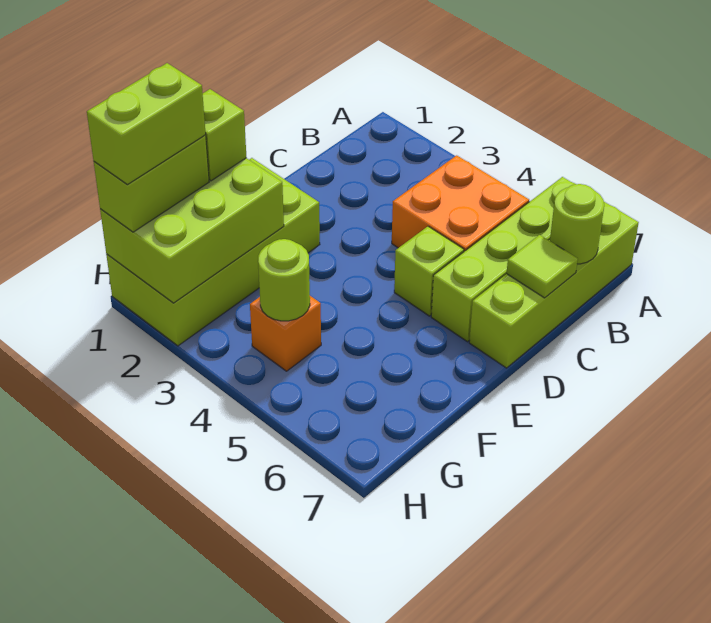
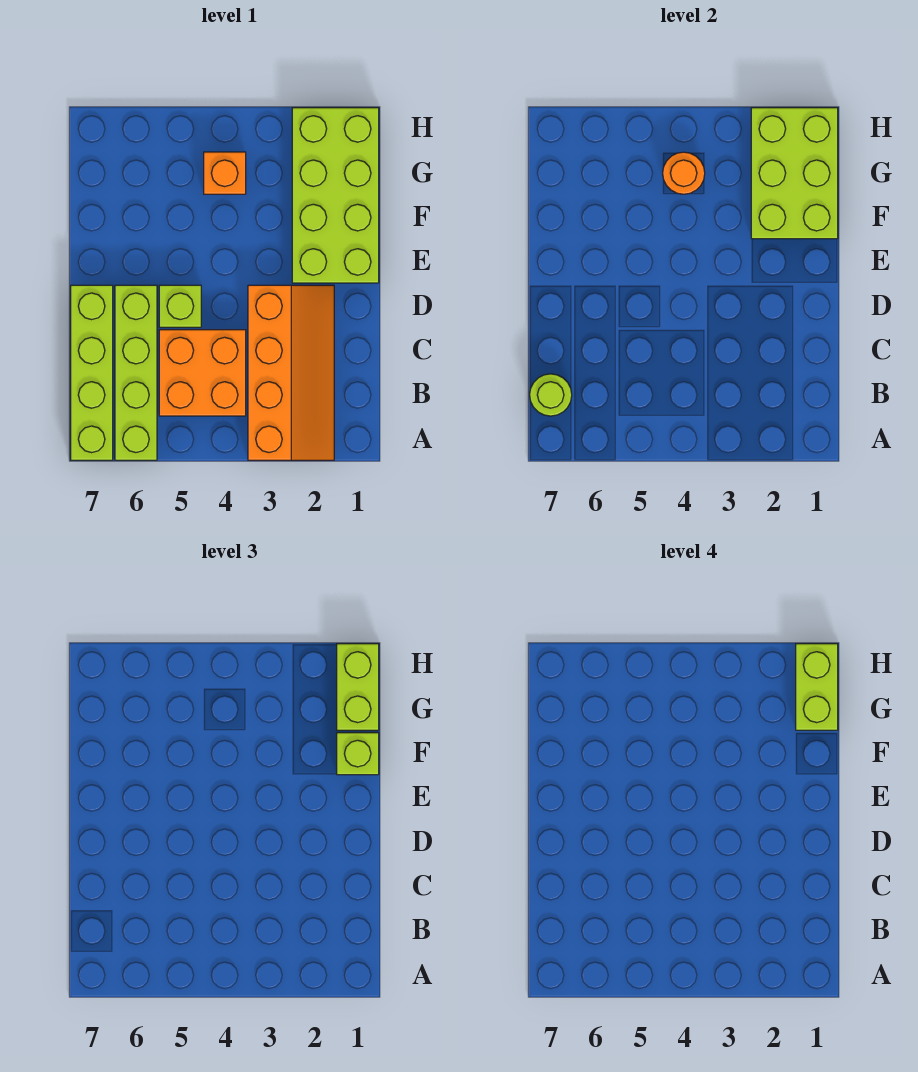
none -> orange 2x4 slope [248,285,334,460]
lime 1x1 tile [507,235,578,298] -> none
lime 1x1 round brick [258,239,310,321] -> orange 1x1 round brick [663,152,705,194]

